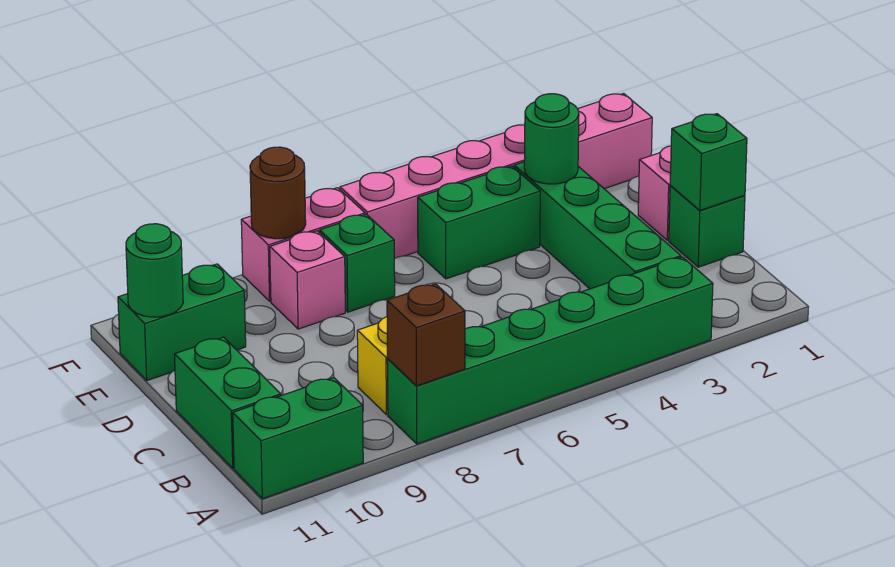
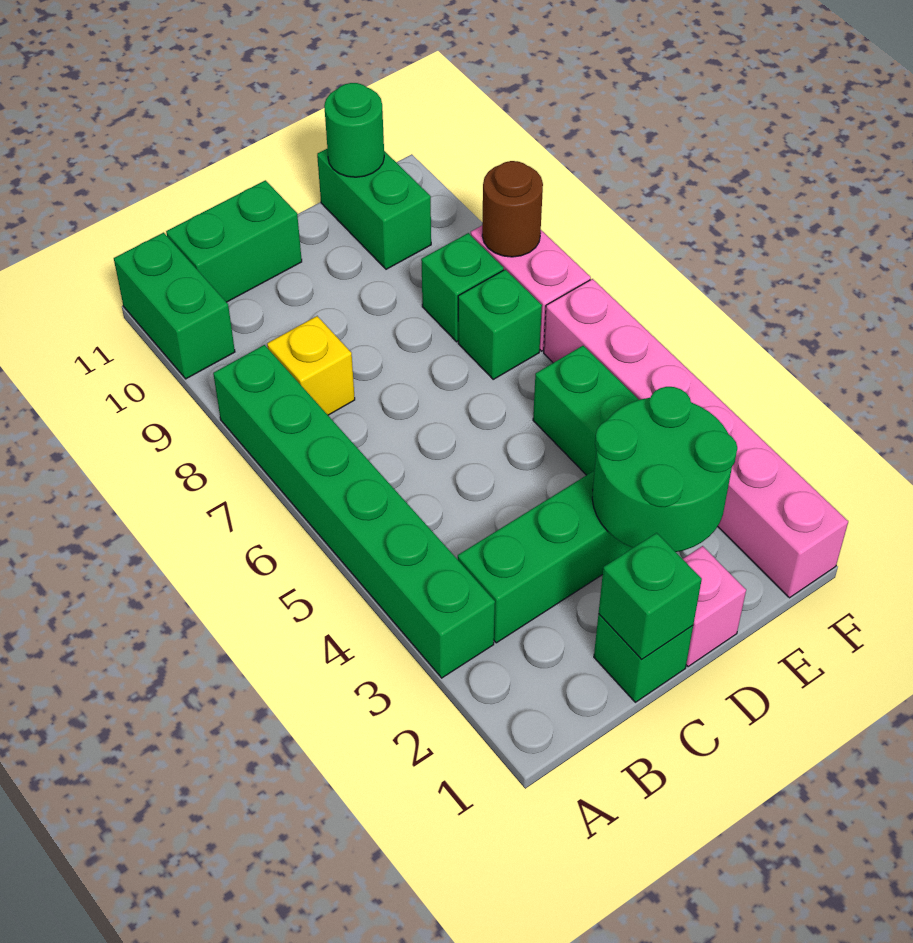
brown 1x1 brick [387,284,465,386] -> none
green 1x1 round brick [524,94,579,184] -> green 2x2 round brick [592,387,737,552]
pink 1x1 brick [270,231,345,329] -> green 1x1 brick [421,233,504,342]

